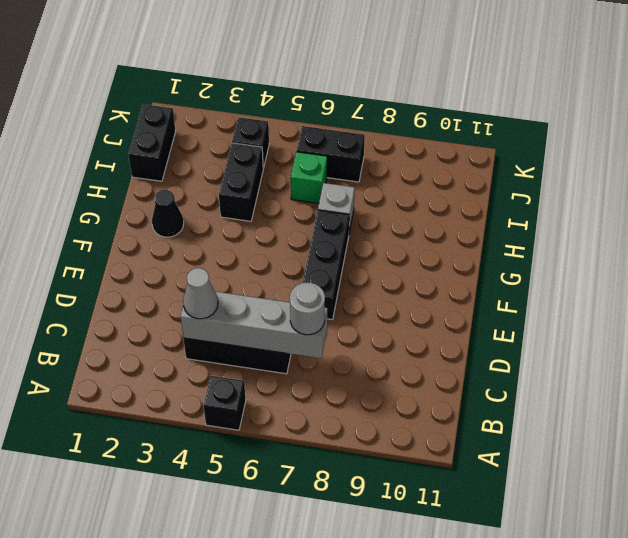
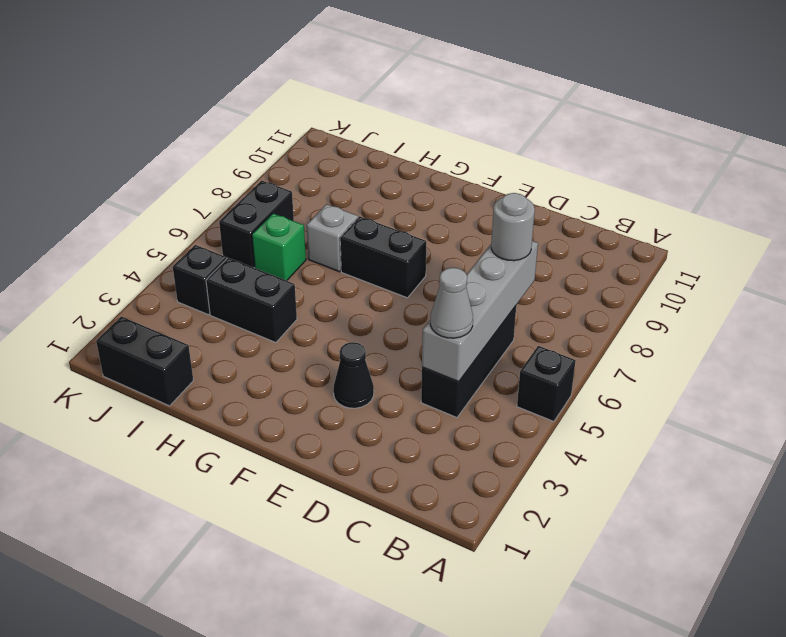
black 1x3 brick [303,210,349,320] -> black 1x2 brick [340,216,426,298]
black 1x1 cone [152,190,184,237] -> black 1x1 cone moved to [333,342,374,408]

